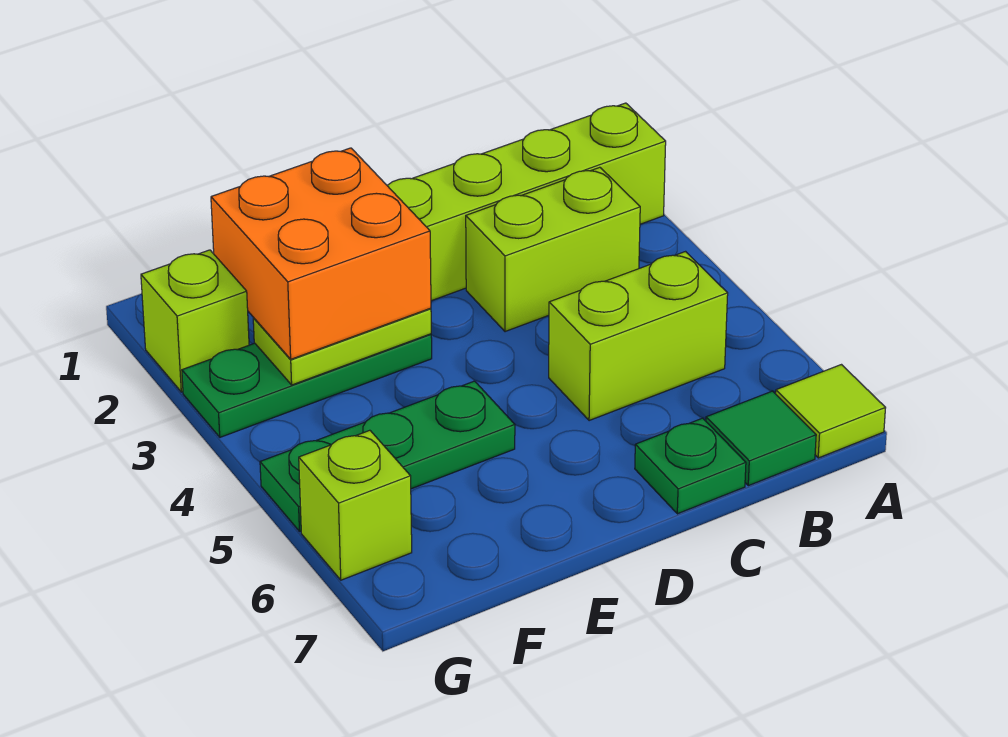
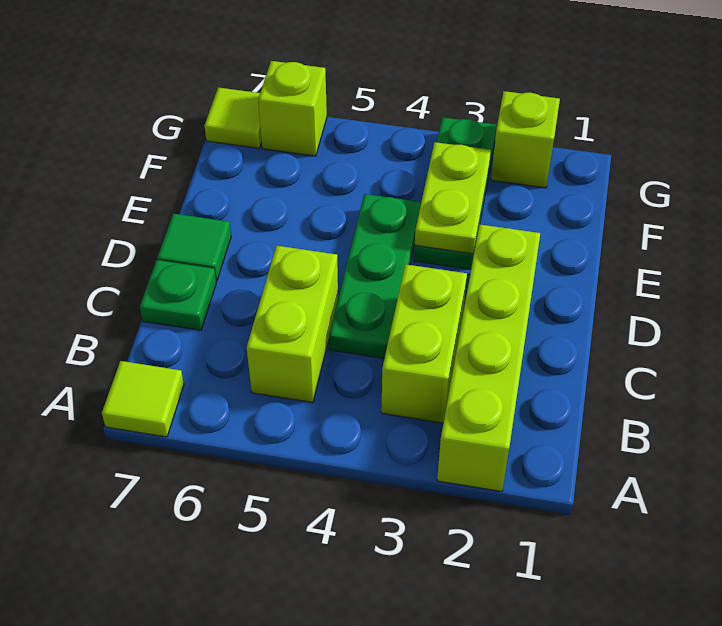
green 1x1 tile [706,391,816,486] -> green 1x1 tile moved to [157,214,231,281]
orange 2x2 brick [211,148,431,359] -> none
green 1x3 plate [260,381,515,531] -> green 1x3 plate moved to [329,194,421,358]
none -> lime 1x1 tile [204,87,262,148]

